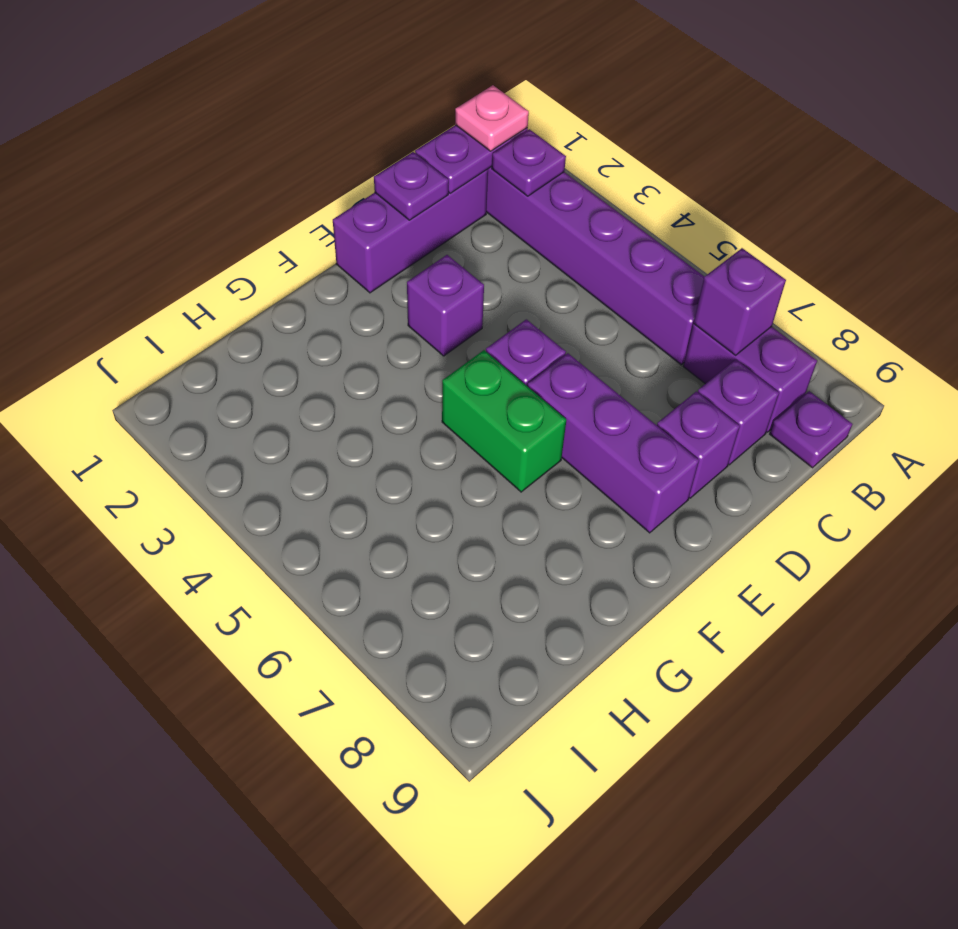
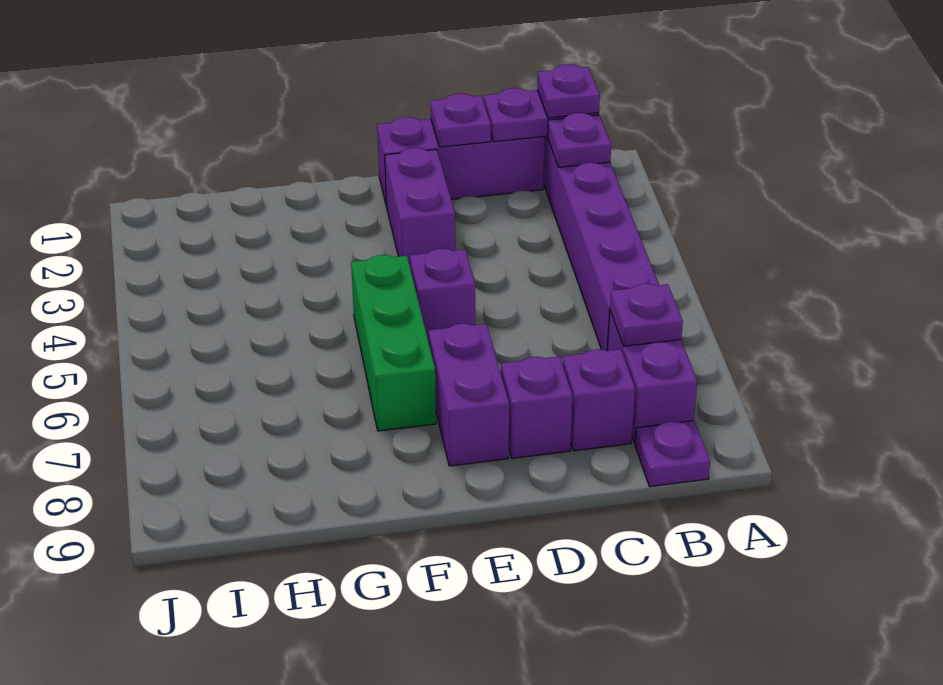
pink 1x1 plate [455,85,529,151] -> purple 1x1 plate [537,64,600,118]
purple 1x1 brick [694,248,786,355] -> purple 1x1 plate [610,284,683,346]
purple 1x1 brick [407,255,484,356] -> purple 1x2 brick [385,148,455,265]
purple 1x3 brick [527,353,699,533] -> purple 1x2 brick [429,324,509,466]
green 1x2 brick [442,350,566,492] -> green 1x3 brick [351,255,436,431]

